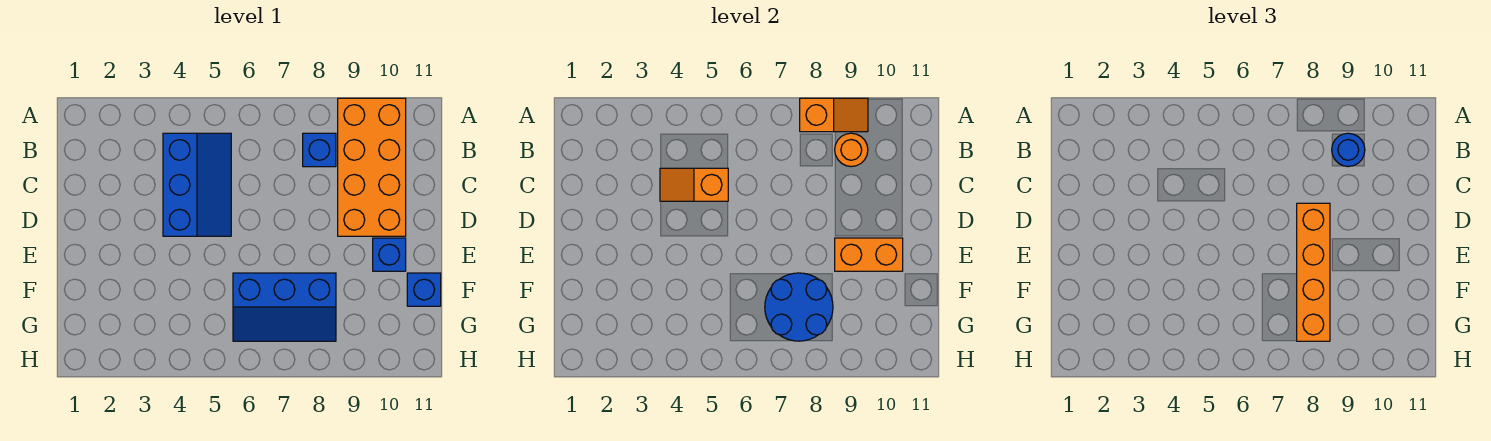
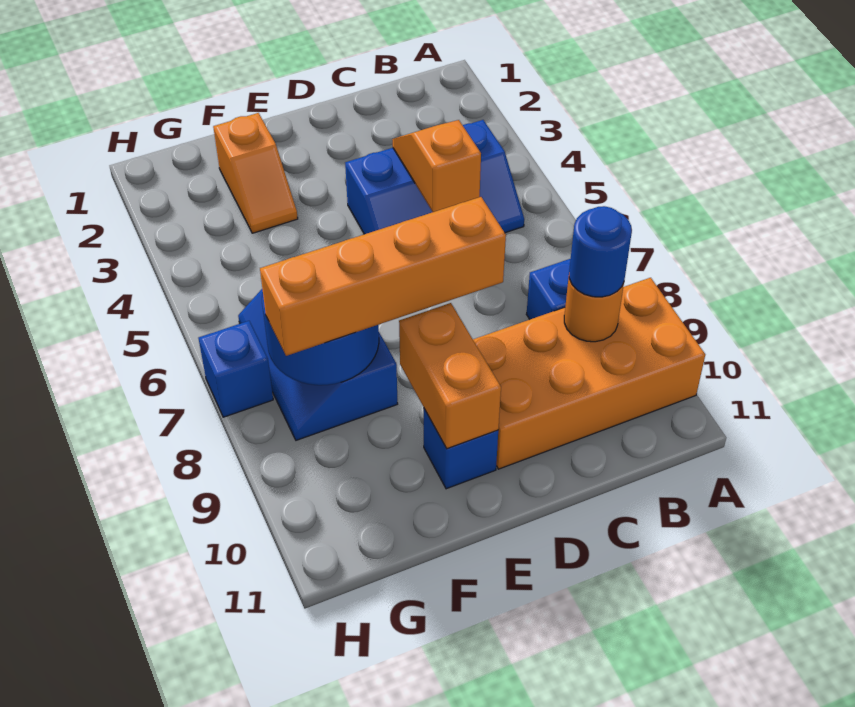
orange 1x2 slope [800,98,868,132] -> orange 1x2 slope moved to [213,113,298,233]
blue 1x1 brick [407,273,441,306] -> blue 1x1 brick moved to [199,321,273,417]

